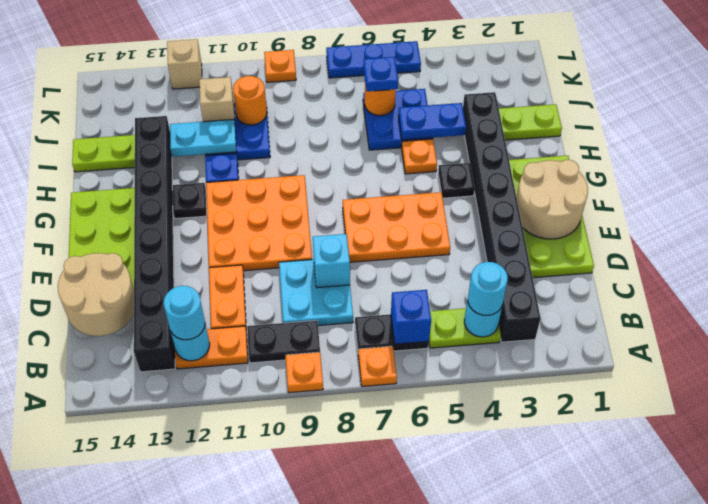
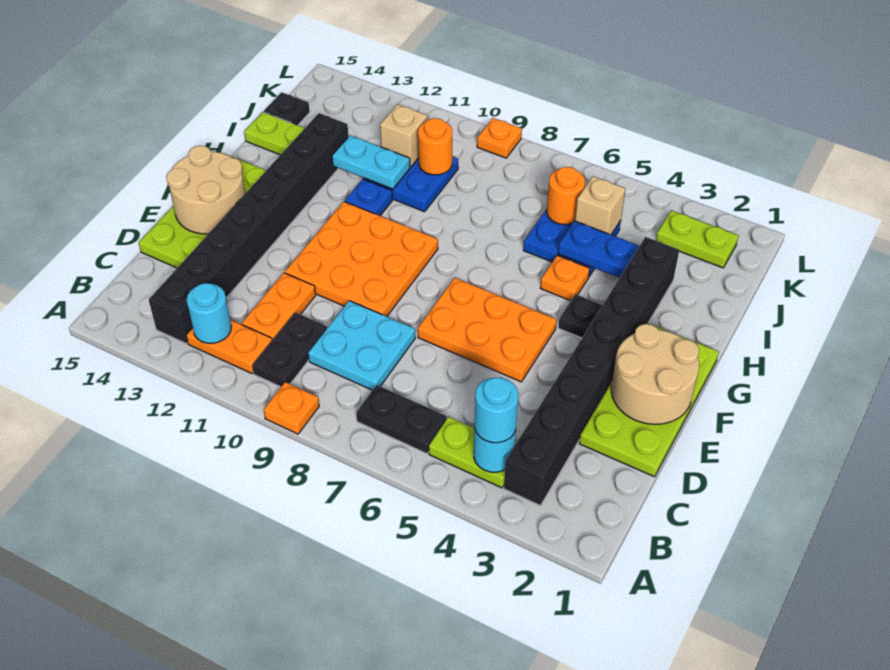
orange 1x1 plate [358,346,397,386] -> none
blue 1x1 brick [391,290,431,344] -> none
black 1x2 plate [247,320,320,363] -> black 1x2 plate turned to [252,312,327,387]
cyan 1x1 round brick [164,286,205,340] -> none
tan 2x2 round brick [58,253,134,336] -> tan 2x2 round brick moved to [166,146,245,234]
cyan 1x1 brick [313,234,350,288] -> none
black 1x1 plate [173,183,207,219] -> black 1x1 plate moved to [264,92,310,125]
lime 1x2 plate [499,104,562,140] -> lime 1x2 plate moved to [656,210,739,268]
blue 1x1 plate [363,57,398,91] -> none
blue 1x3 plate [326,41,421,78] -> none
tan 1x1 brick [167,39,202,89] -> tan 1x1 brick moved to [575,176,625,235]

